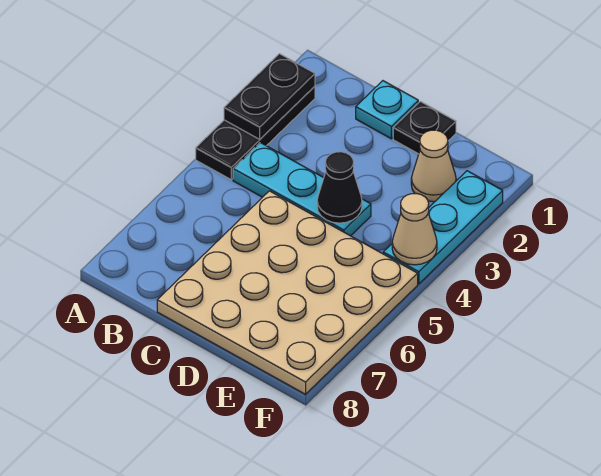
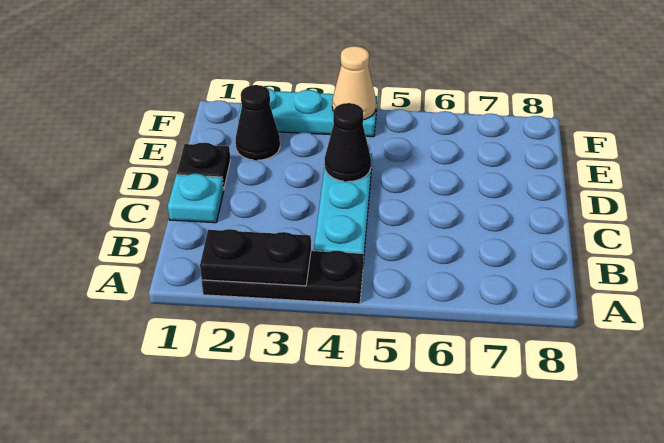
tan 4x4 plate [157,191,418,394] -> none
tan 1x1 cone [411,130,456,202] -> black 1x1 cone [236,85,280,160]

